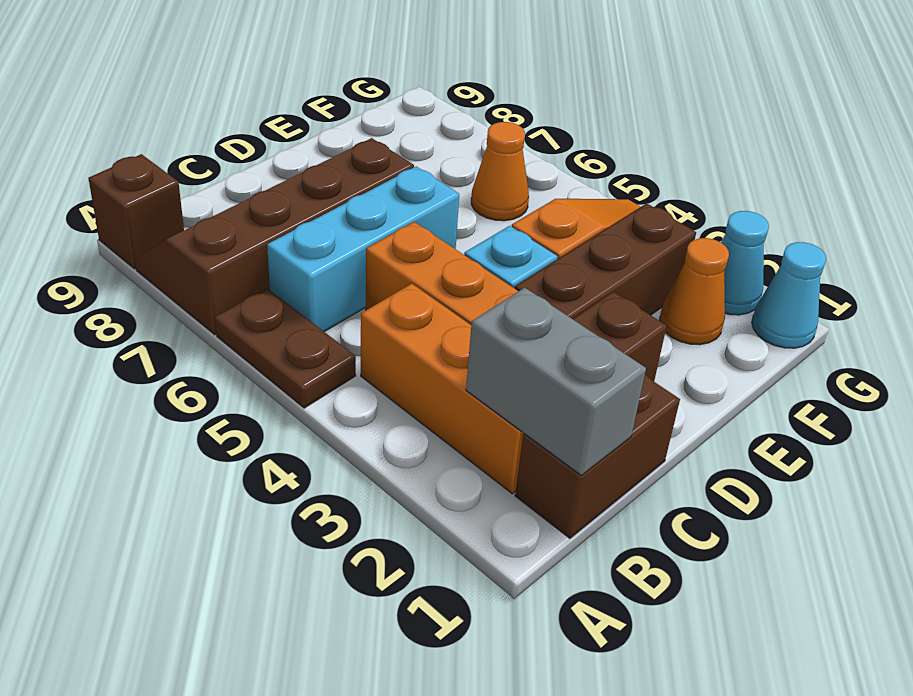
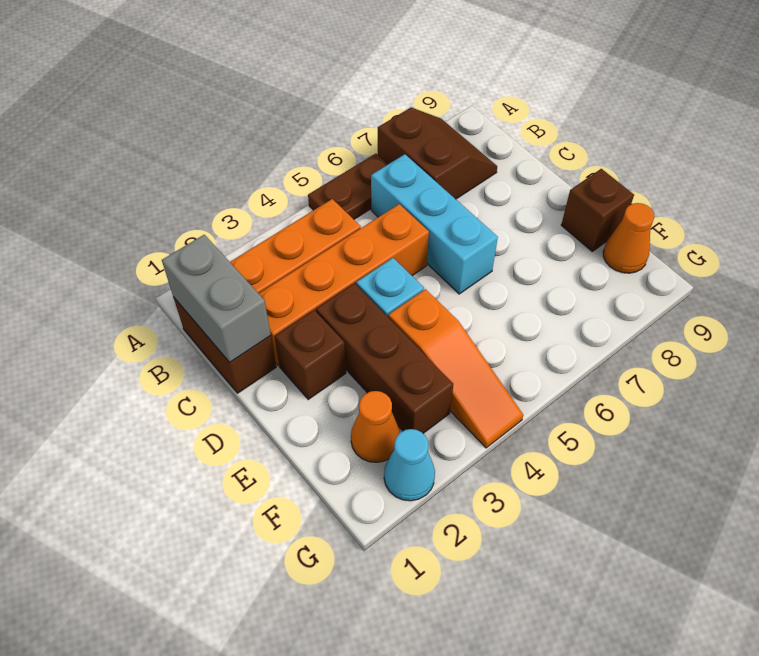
brown 2x4 slope [135,138,414,335] -> brown 2x2 slope [378,108,497,199]
brown 1x1 brick [88,154,184,269] -> brown 1x1 brick moved to [561,169,634,251]
grey 1x2 brick [466,288,646,475] -> grey 1x2 brick turned to [162,235,271,362]
orange 1x1 cone [471,122,529,221] -> orange 1x1 cone moved to [603,203,655,273]
cyan 1x1 cone [752,242,826,348] -> none

